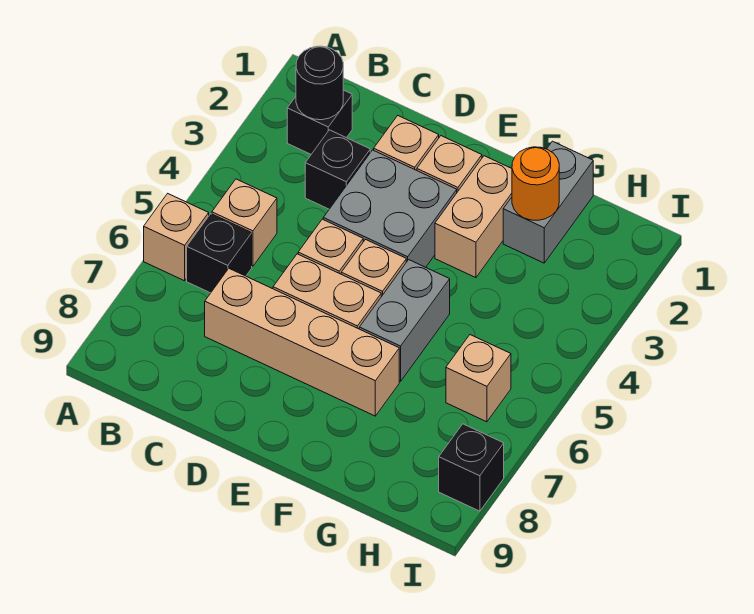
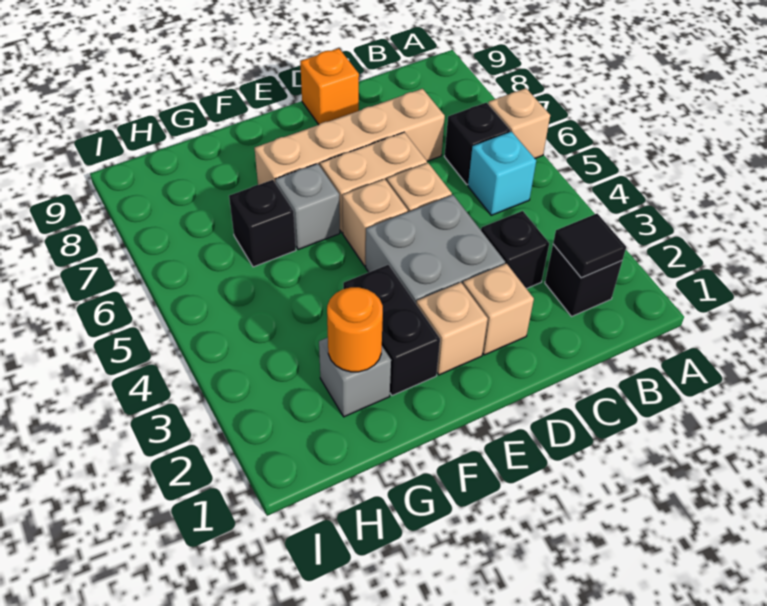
black 1x1 round brick [296,46,343,120] -> black 1x1 tile [553,214,626,278]
tan 1x1 brick [212,179,277,266] -> cyan 1x1 brick [468,132,536,215]
none -> orange 1x1 brick [300,48,359,125]
tan 1x2 brick [435,156,512,278] -> black 1x2 brick [343,265,440,396]
grey 1x2 brick [359,260,450,381] -> grey 1x1 brick [275,164,340,250]
grey 1x2 brick [503,141,593,263] -> grey 1x1 brick [319,338,391,417]
tan 1x1 brick [446,335,511,422] -> none
black 1x1 brick [439,424,504,511] -> black 1x1 brick moved to [229,180,296,267]

